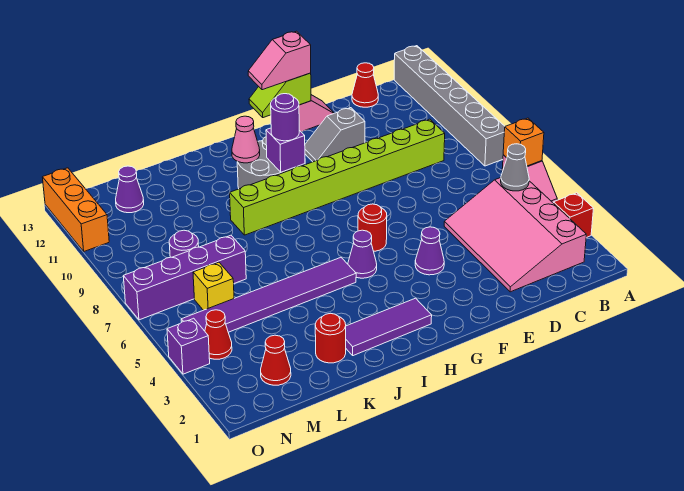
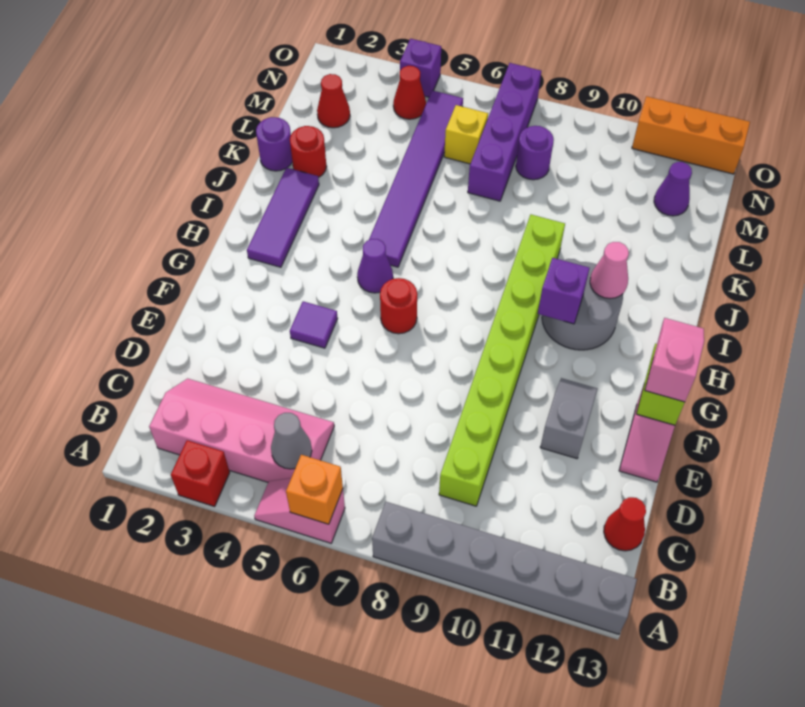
pink 3x4 slope [444,178,586,292] -> pink 2x4 slope [149,379,334,482]
purple 1x1 cone [415,227,444,275] -> purple 1x1 tile [290,301,338,348]
purple 1x1 round brick [271,94,299,141] -> purple 1x1 round brick moved to [256,117,292,171]

